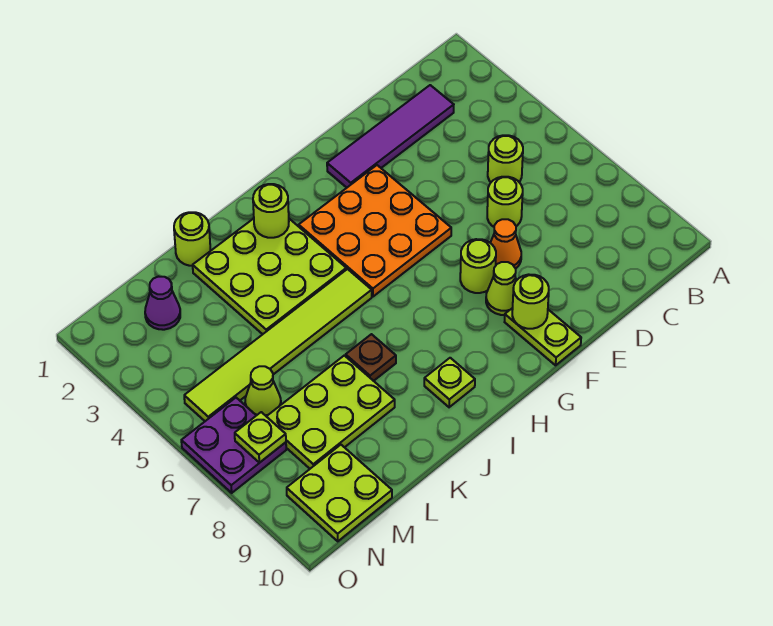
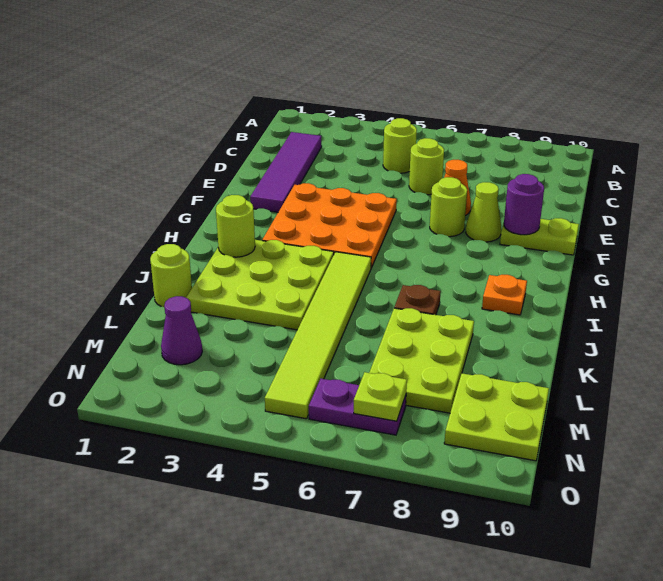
lime 1x1 round brick [512,274,549,329] -> purple 1x1 round brick [504,174,544,235]
lime 1x1 plate [424,358,475,407] -> orange 1x1 plate [482,275,527,315]
lime 1x1 cone [245,366,281,416] -> none
purple 2x2 plate [181,398,286,493] -> purple 1x2 plate [309,379,406,435]

